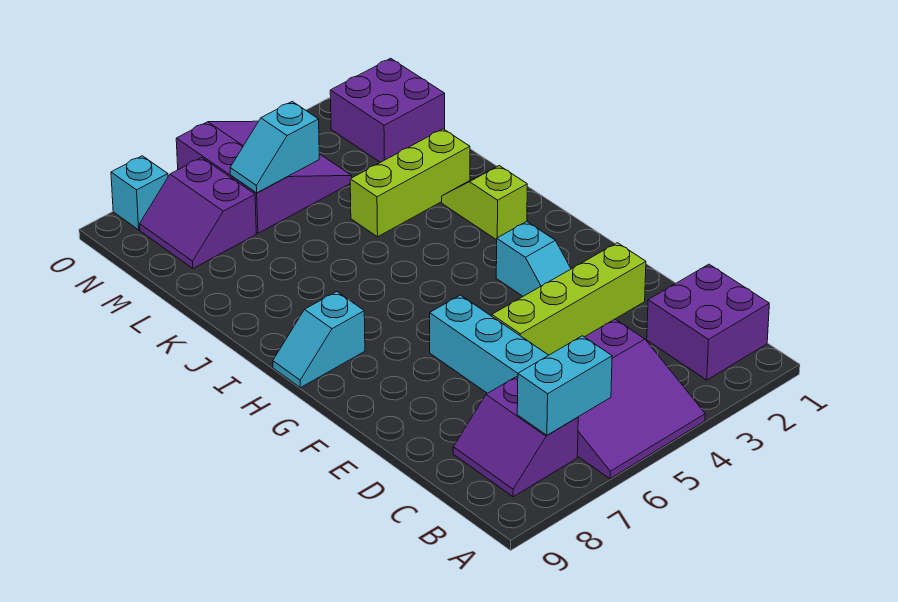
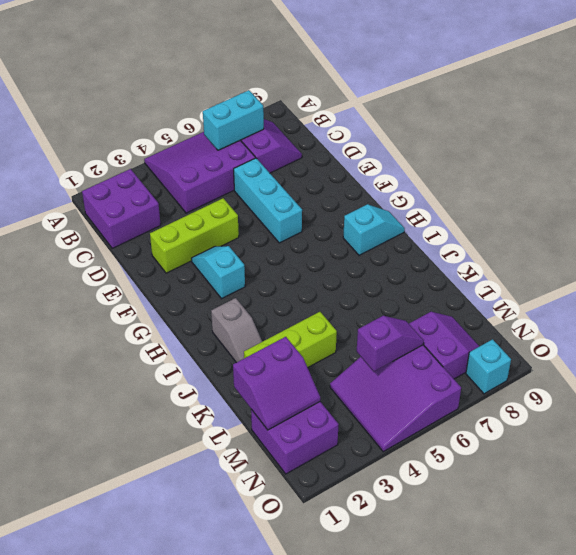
lime 1x4 brick [492,243,646,355] -> lime 1x3 brick [150,198,239,273]
lime 1x2 slope [442,166,527,240] -> grey 1x2 slope [211,298,262,363]
none -> purple 2x2 slope [233,337,320,430]
cyan 1x2 slope [230,102,319,193] -> purple 1x2 slope [357,316,424,372]

